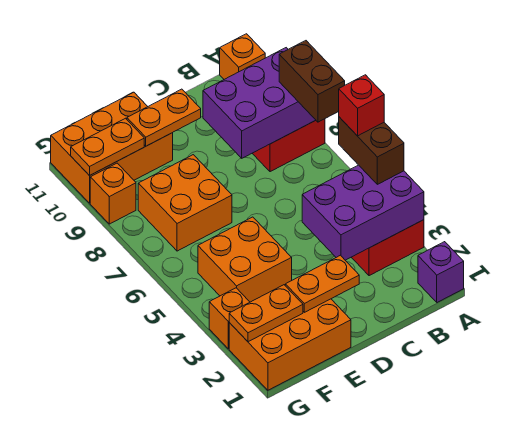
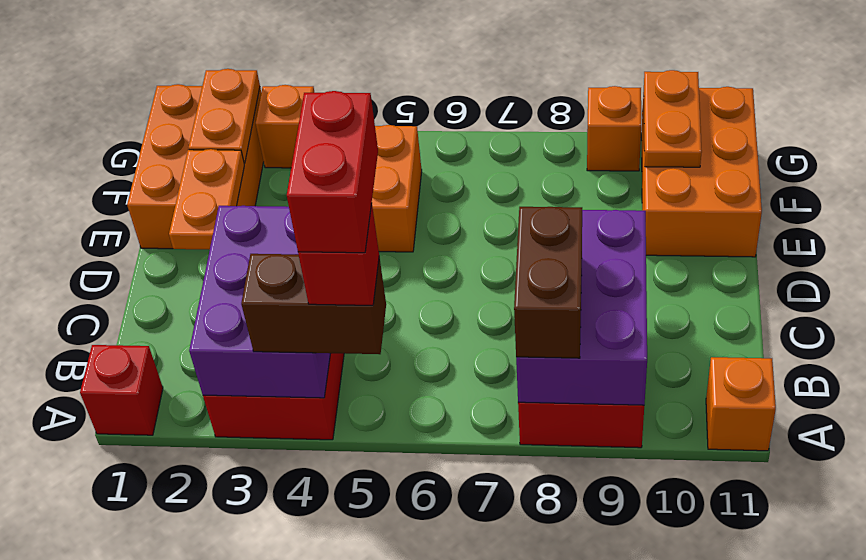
purple 1x1 brick [418,242,464,302] -> red 1x1 brick [80,345,163,435]
none -> red 1x2 brick [287,91,378,253]
brown 1x2 brick [279,41,345,122] -> brown 1x2 brick turned to [514,207,582,358]
orange 1x2 plate [127,89,201,146] -> none
orange 2x2 brick [138,155,232,251] -> none

